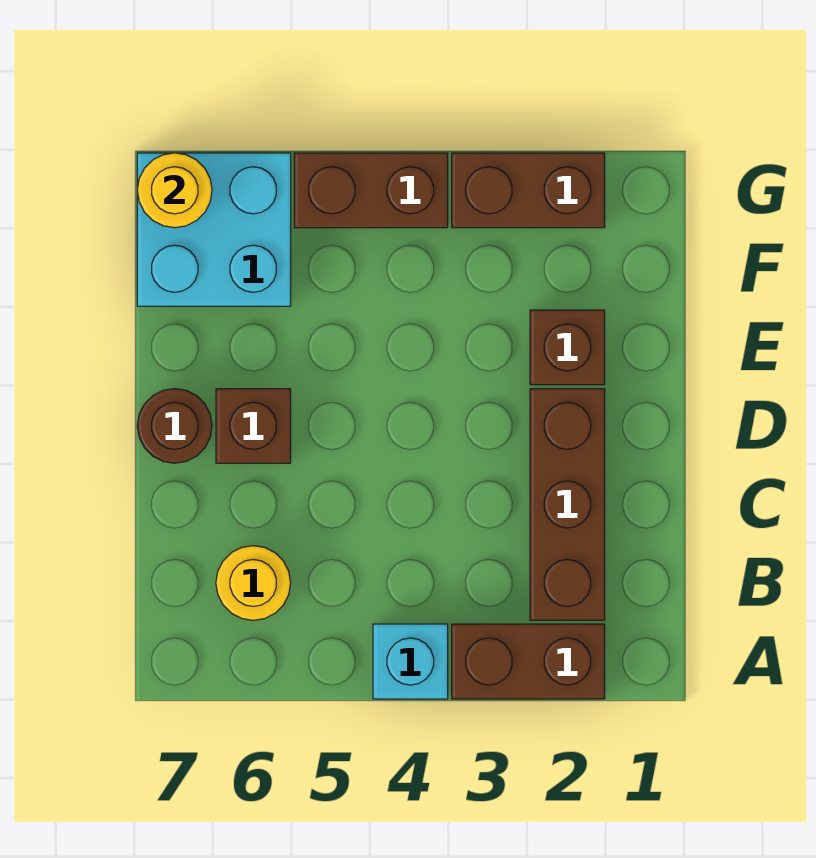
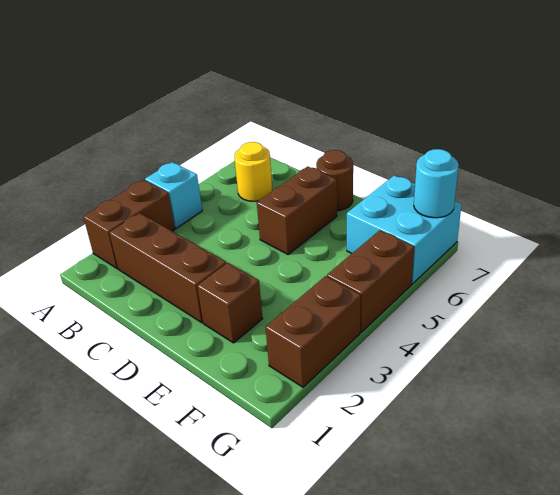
brown 1x1 brick [216,389,291,463] -> brown 1x2 brick [257,166,337,254]
yellow 1x1 round brick [137,153,212,228] -> cyan 1x1 round brick [414,149,459,218]

